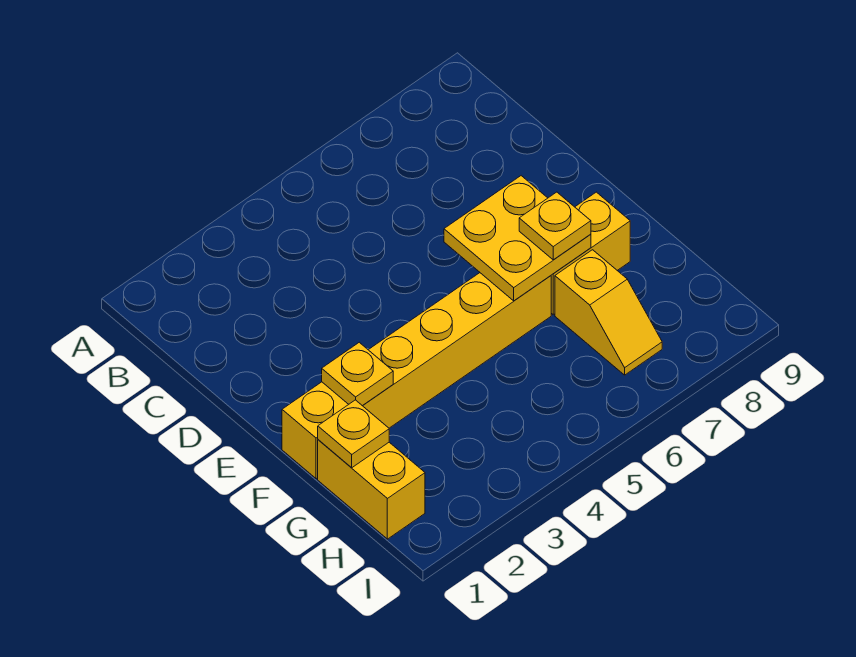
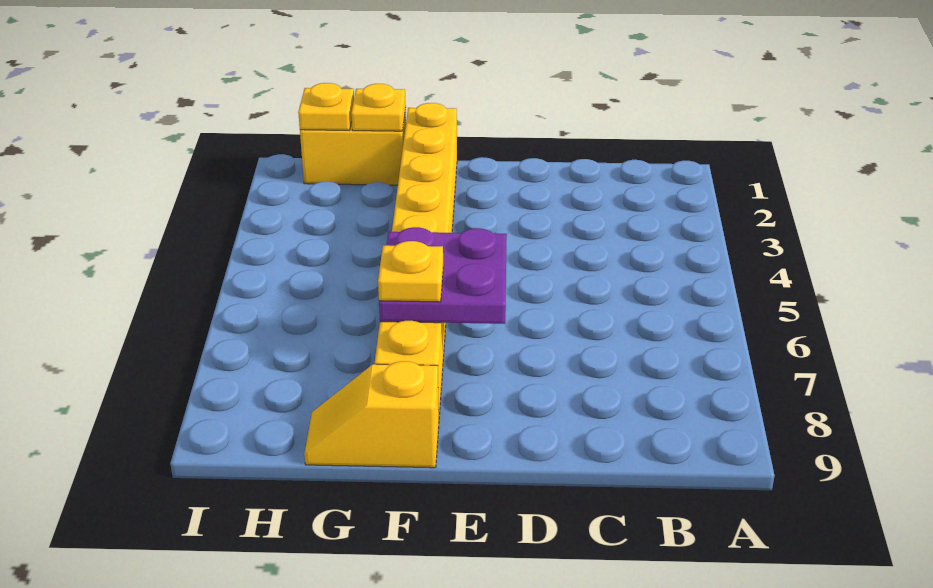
yellow 2x2 plate [444,176,591,301] -> purple 2x2 plate [379,227,507,324]
yellow 1x1 plate [322,342,393,406] -> yellow 1x1 plate moved to [298,83,354,130]
yellow 1x2 slope [555,250,662,375] -> yellow 1x2 slope moved to [304,361,439,468]

